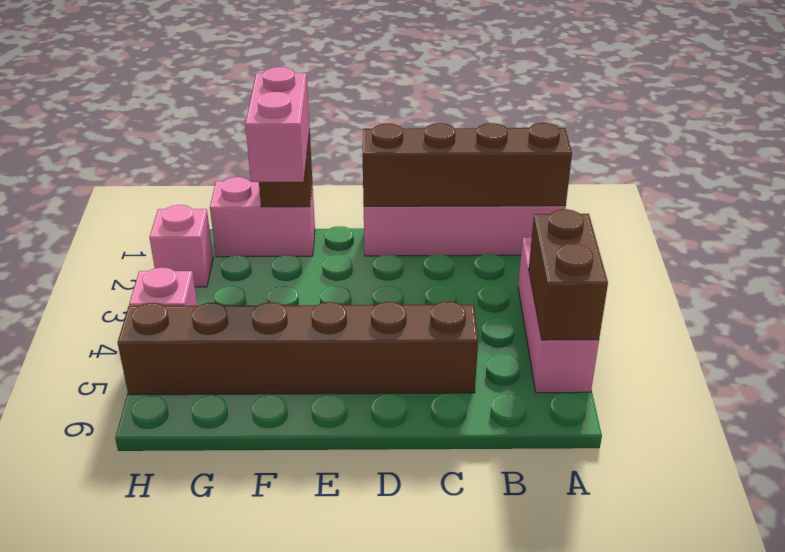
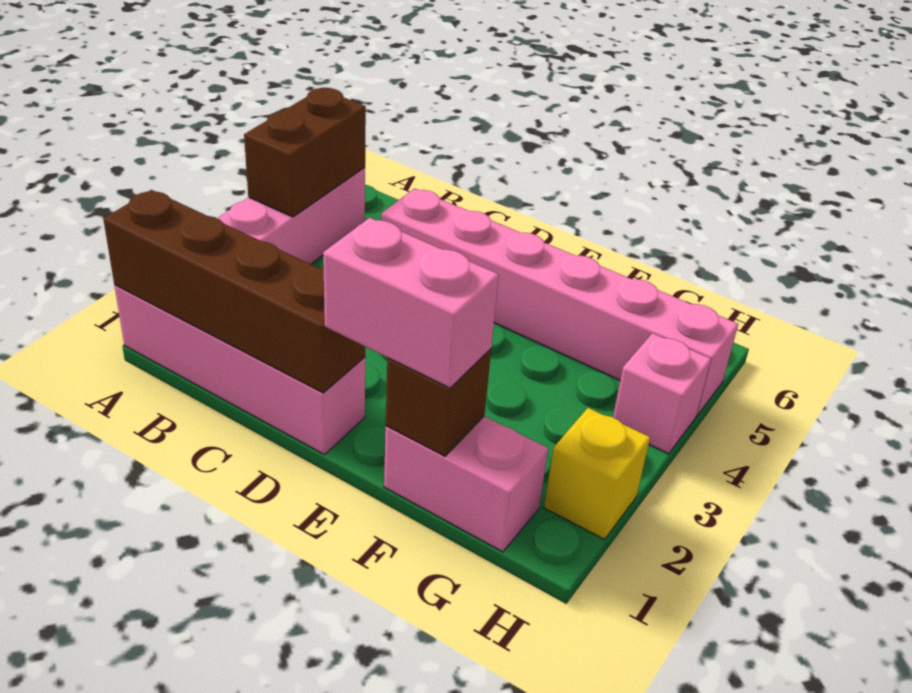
brown 1x6 brick [118,302,478,395] -> pink 1x6 brick [381,188,738,415]
pink 1x2 brick [245,67,310,182] -> pink 1x2 brick turned to [323,218,499,388]
pink 1x1 brick [149,205,213,287] -> yellow 1x1 brick [544,408,650,539]

